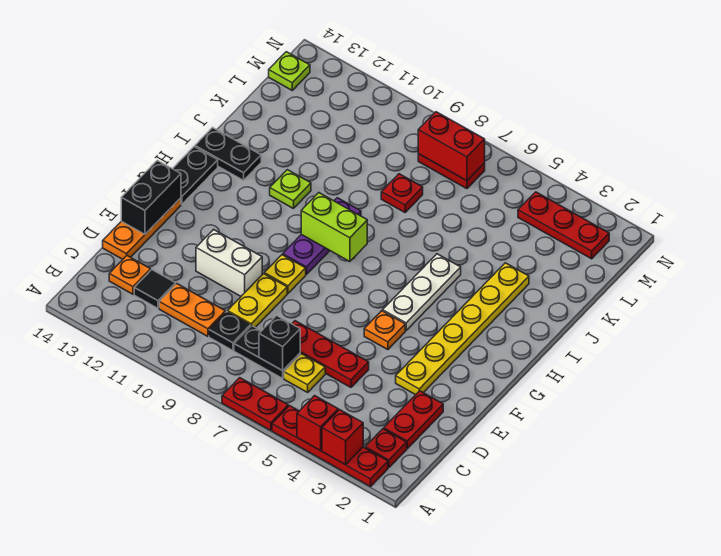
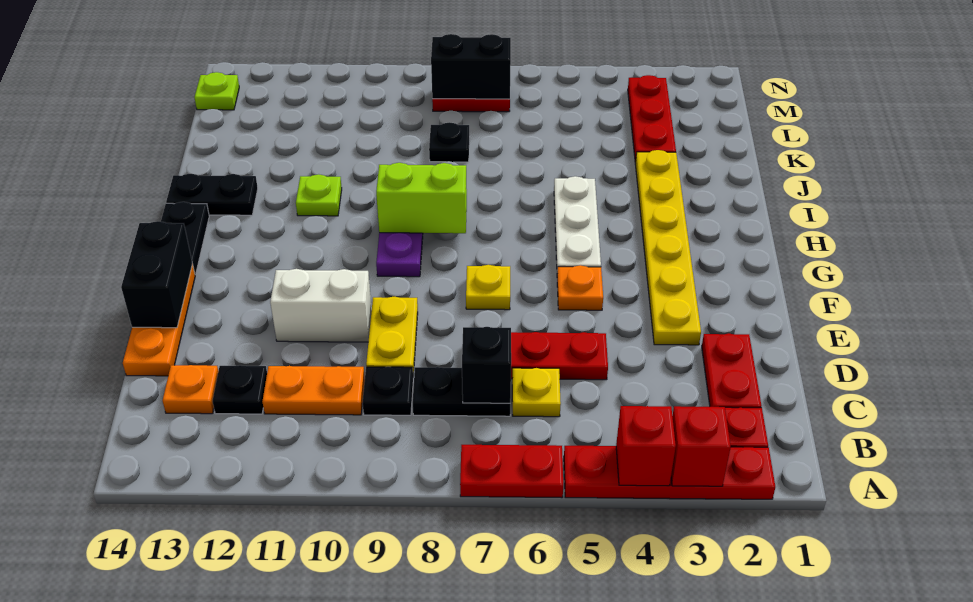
black 1x1 tile [134,270,176,308] -> black 1x1 plate [212,365,267,414]
yellow 1x1 plate [264,255,306,293] -> yellow 1x1 plate moved to [466,265,510,310]
red 1x1 plate [381,174,423,212] -> black 1x1 plate [429,122,470,162]
red 1x3 plate [518,192,609,259] -> red 1x3 plate turned to [628,75,676,163]
red 1x2 brick [418,112,485,181] -> black 1x2 brick [431,34,511,99]

